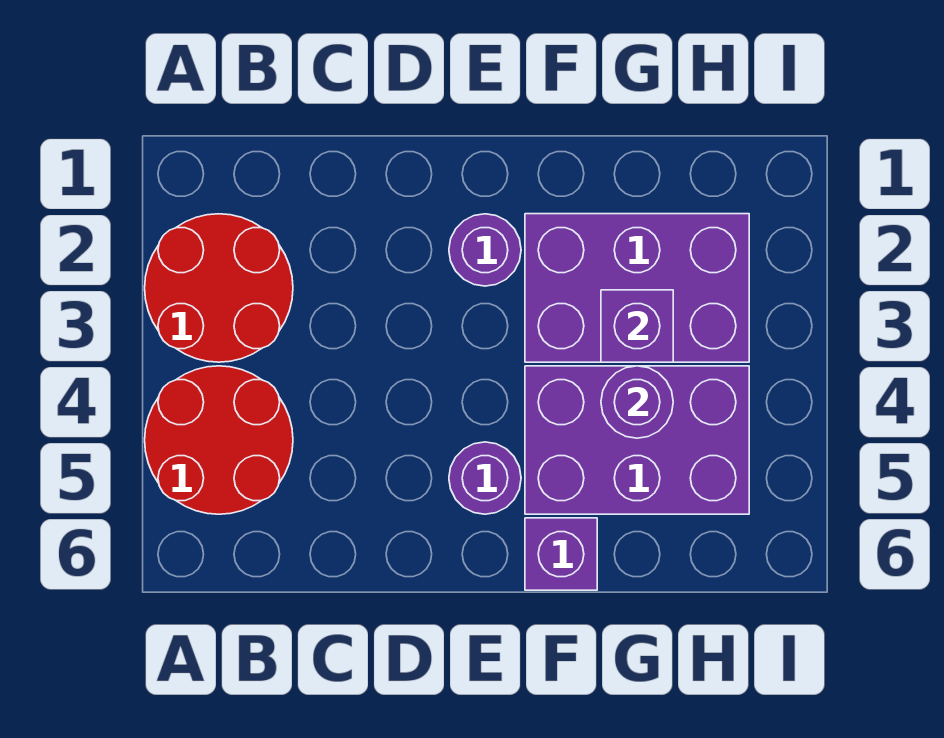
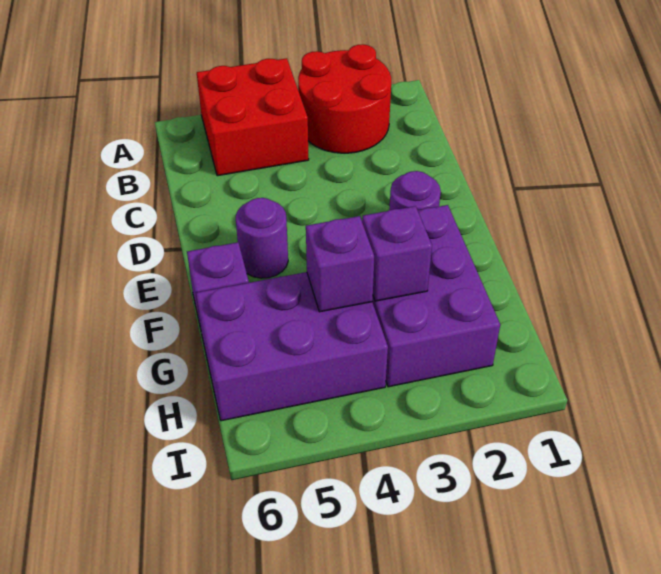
red 2x2 round brick [145,366,293,514] -> red 2x2 brick [197,58,309,176]
purple 2x3 brick [525,366,749,514] -> purple 2x3 brick turned to [196,272,388,421]
purple 1x1 round brick [601,366,673,438] -> purple 1x1 brick [306,216,374,312]

